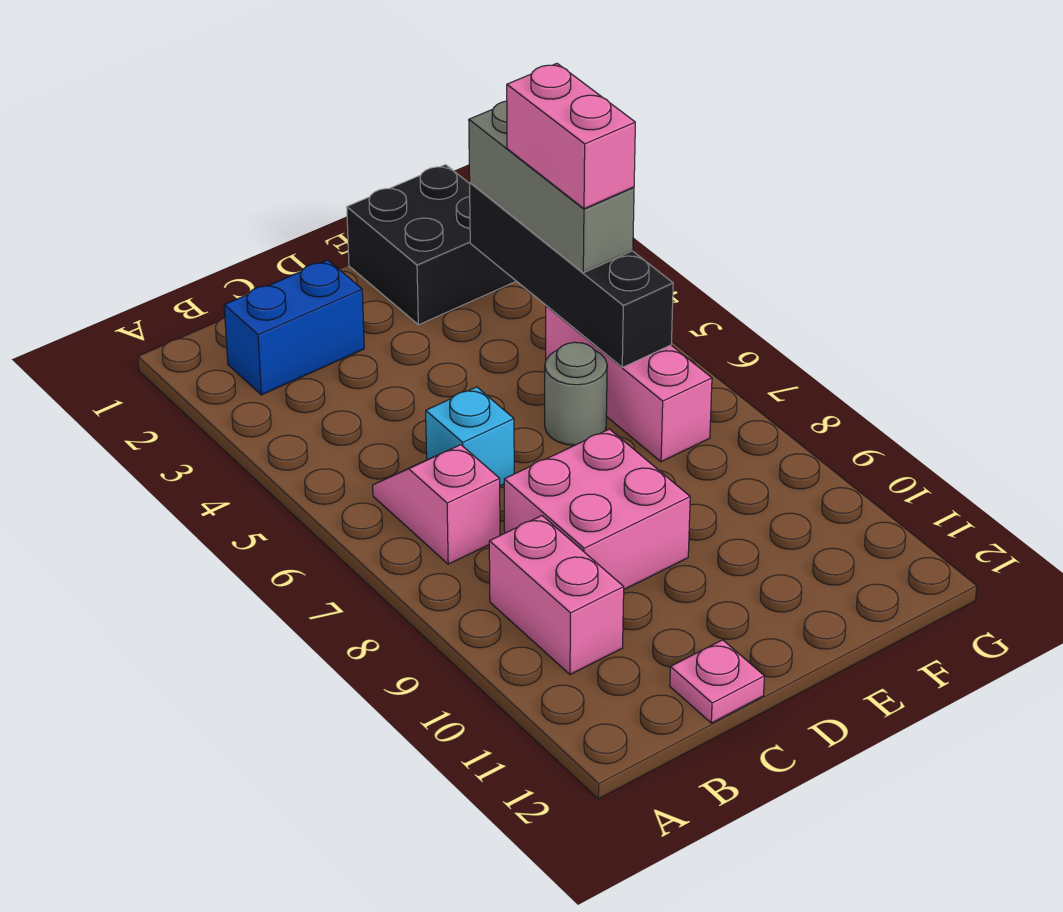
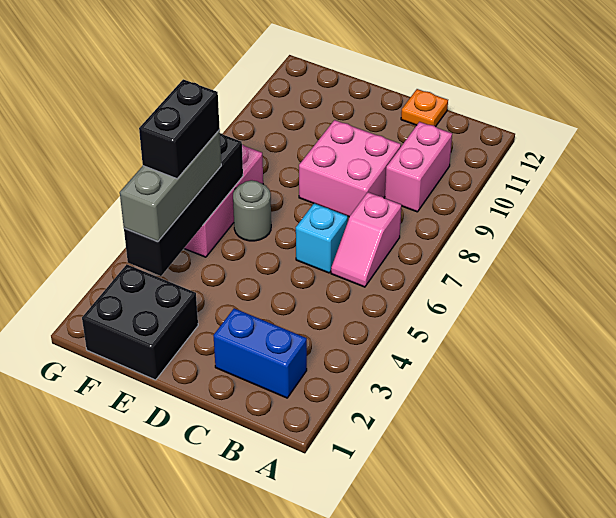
pink 1x1 plate [670,640,764,723] -> orange 1x1 plate [401,89,448,127]
pink 1x2 brick [507,64,635,209] -> black 1x2 brick [139,79,220,179]

